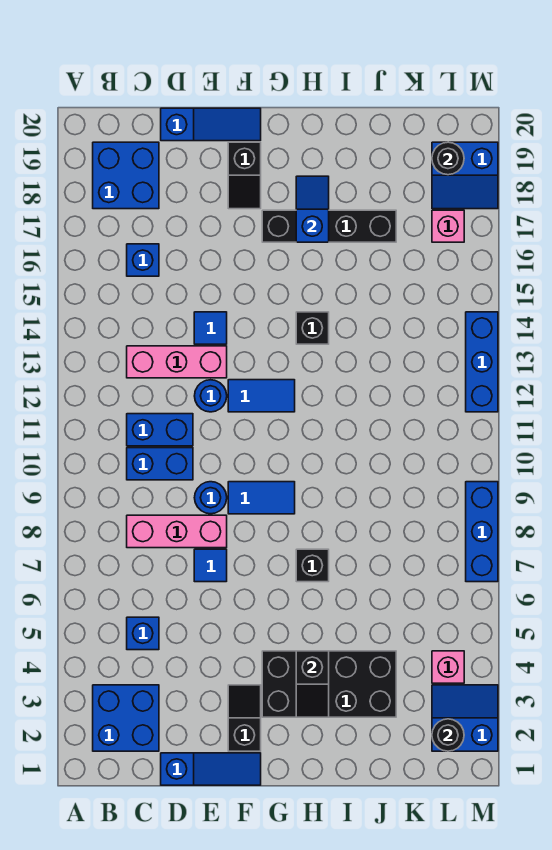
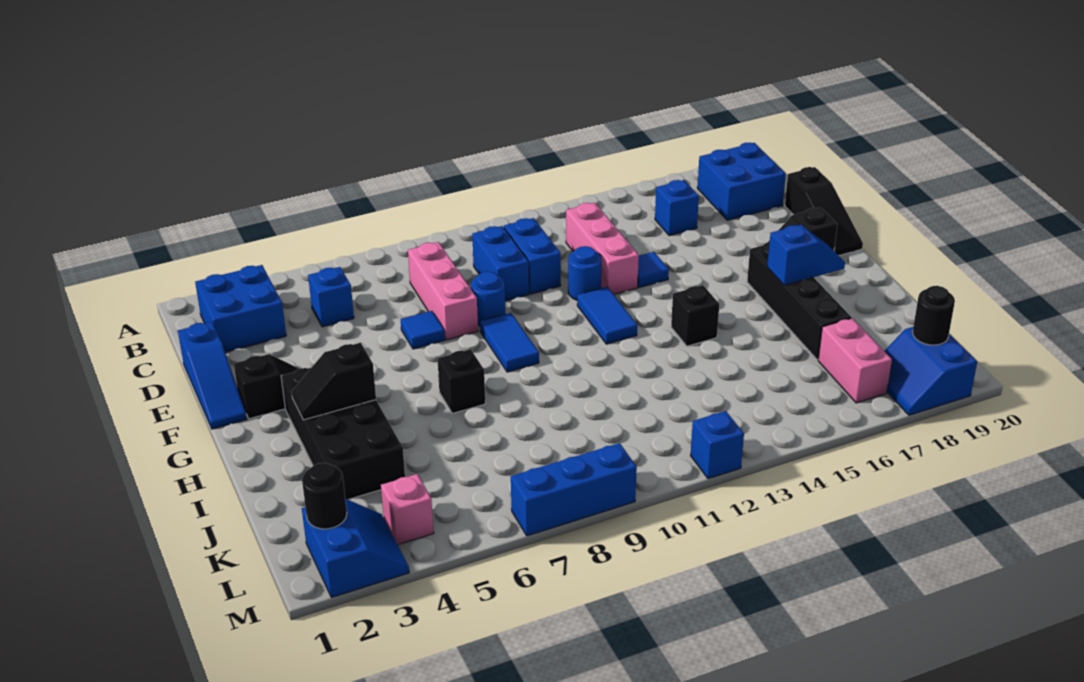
blue 1x3 slope [161,108,261,141] -> black 1x3 slope [785,167,863,256]
pink 1x1 brick [432,210,464,242] -> pink 1x2 brick [818,318,892,403]
blue 1x3 brick [466,312,498,412] -> blue 1x1 brick [691,411,744,479]

